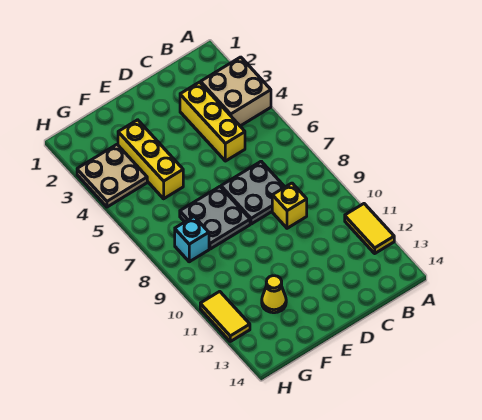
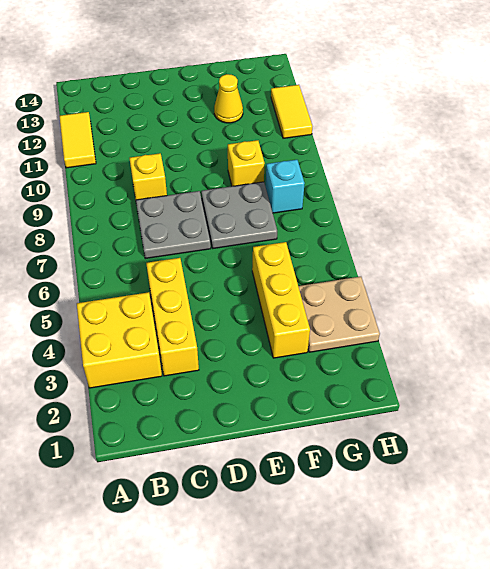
tan 2x2 brick [201,57,271,126] -> yellow 2x2 brick [77,292,162,388]
none -> yellow 1x1 brick [228,140,265,186]

